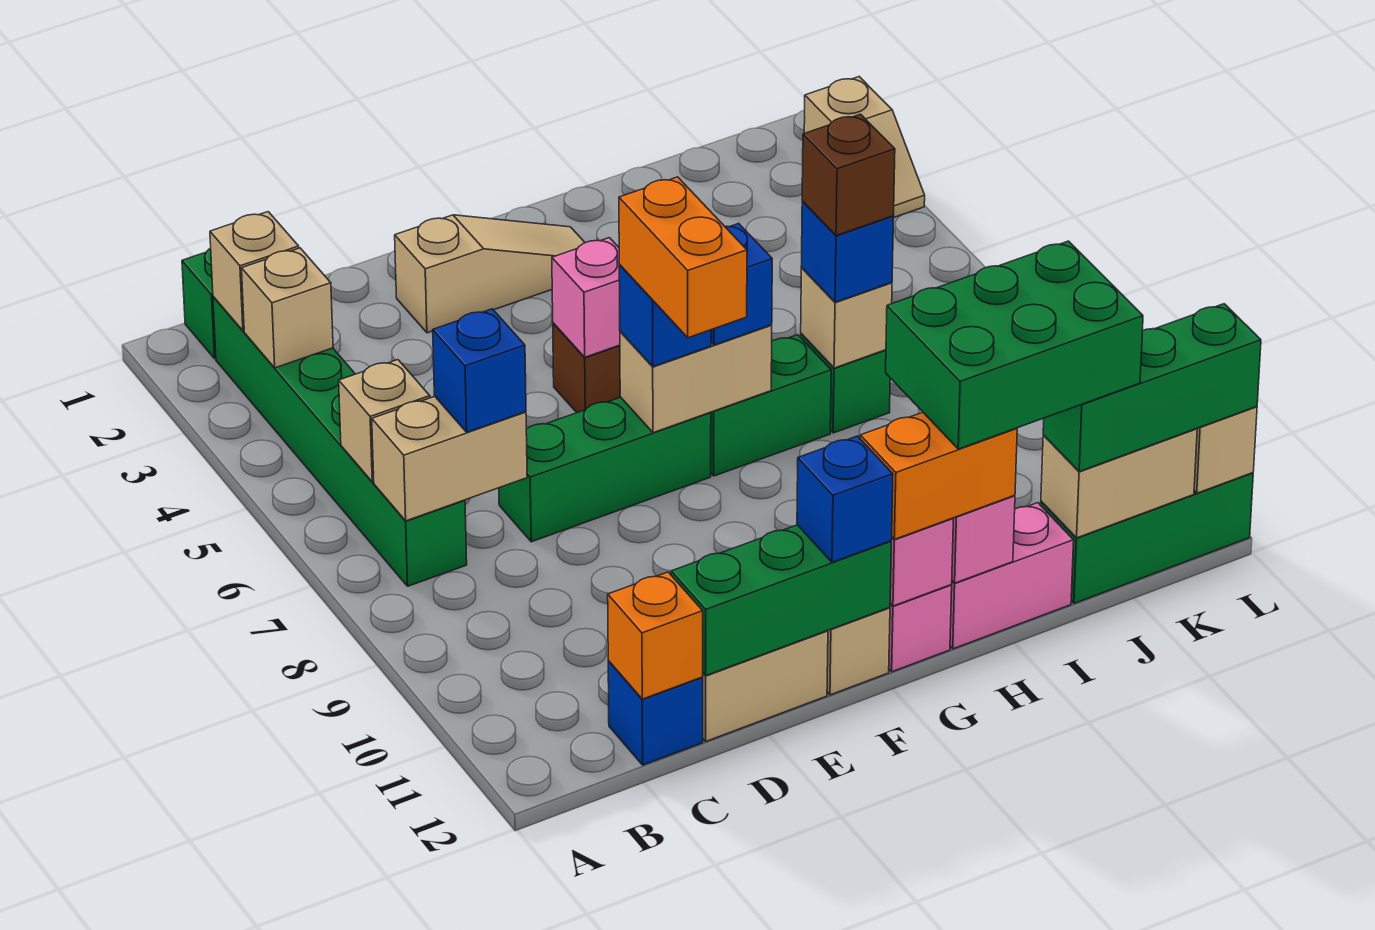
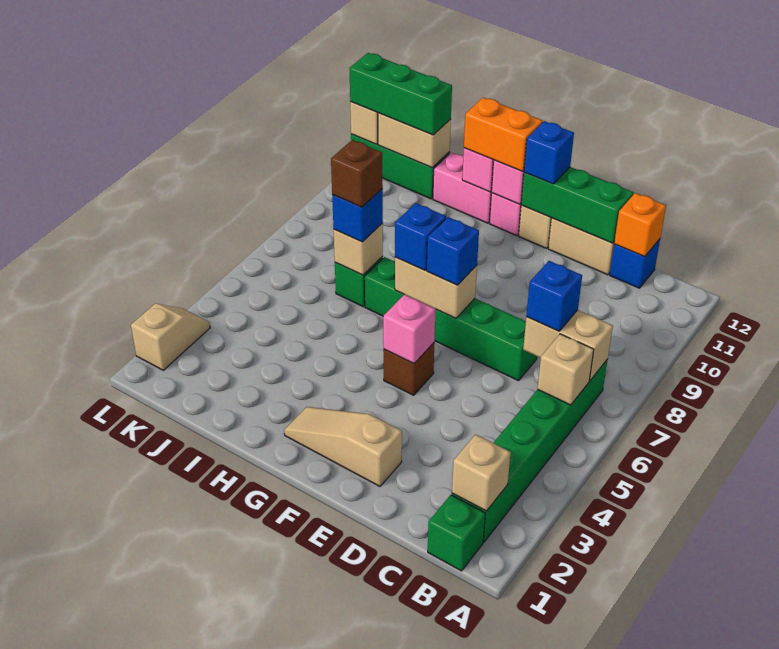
tan 1x1 brick [242,248,333,368] -> none
orange 1x2 brick [619,177,747,338] -> none
green 2x3 brick [886,241,1143,449] -> none

